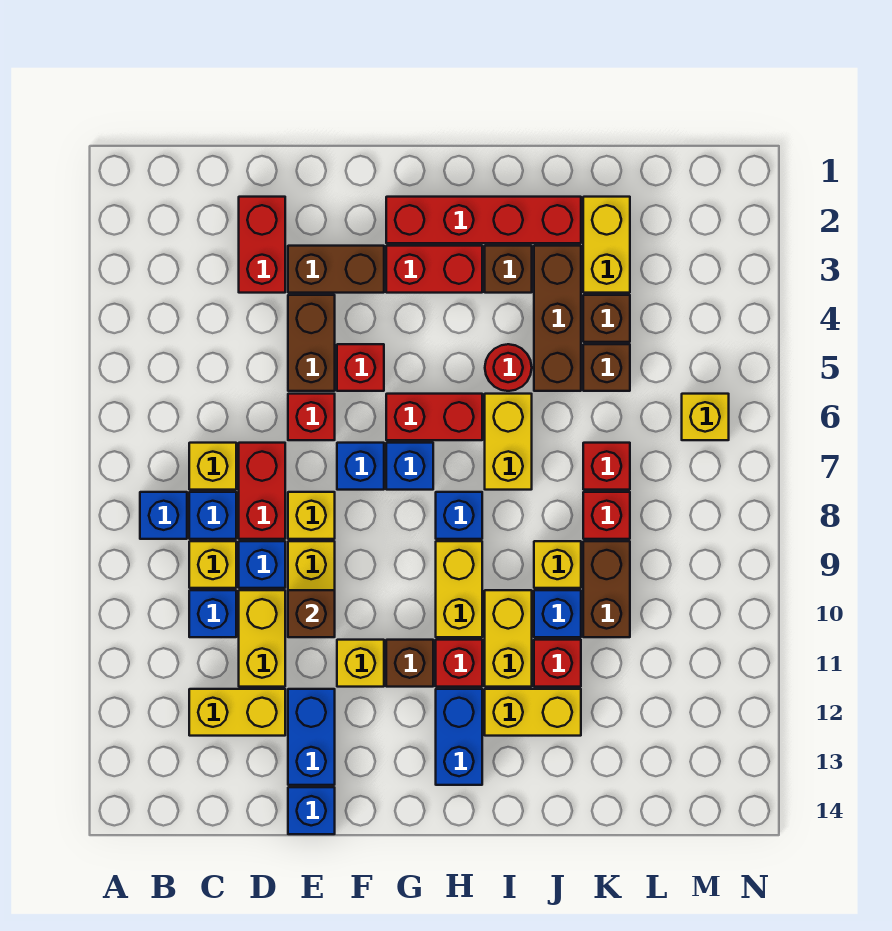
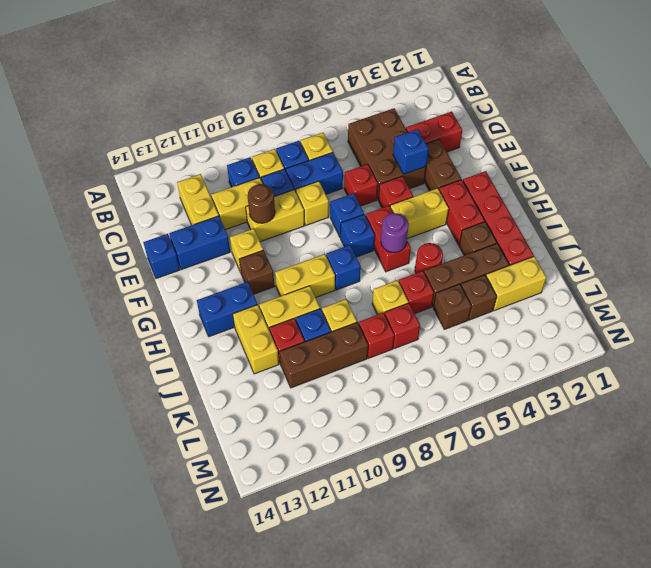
blue 1x1 brick [140,492,187,539] -> blue 1x1 brick moved to [393,129,429,174]
red 1x2 brick [239,443,285,539] -> blue 1x2 brick [286,153,343,194]
brown 1x2 brick [288,295,335,391] -> brown 2x3 brick [348,108,426,199]
brown 1x1 brick [288,590,335,637] -> brown 1x1 round brick [248,184,275,223]
none -> purple 1x1 round brick [381,213,409,252]
red 1x1 brick [436,640,482,687] -> red 1x1 brick moved to [399,271,434,314]
yellow 1x2 brick [485,394,532,490] -> yellow 1x2 brick moved to [390,188,449,239]
brown 1x2 brick [583,541,630,637] -> brown 1x3 brick [280,323,368,388]
yellow 1x1 brick [682,394,729,440] -> yellow 1x1 brick moved to [372,280,409,315]

